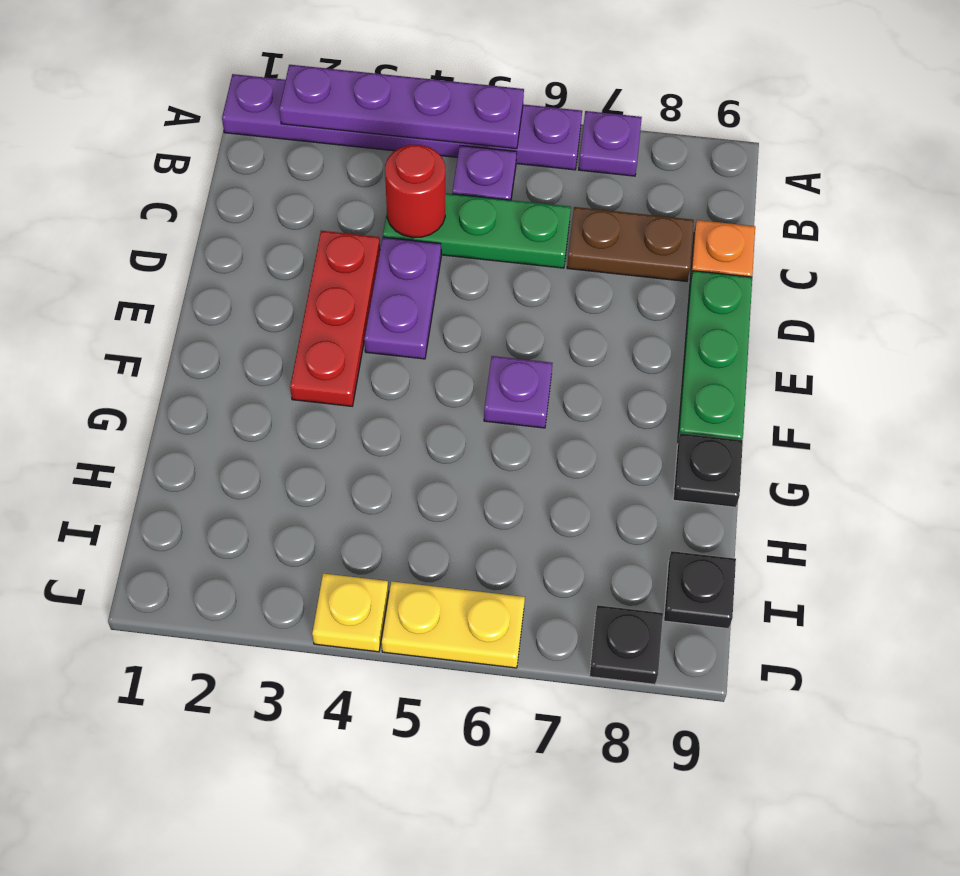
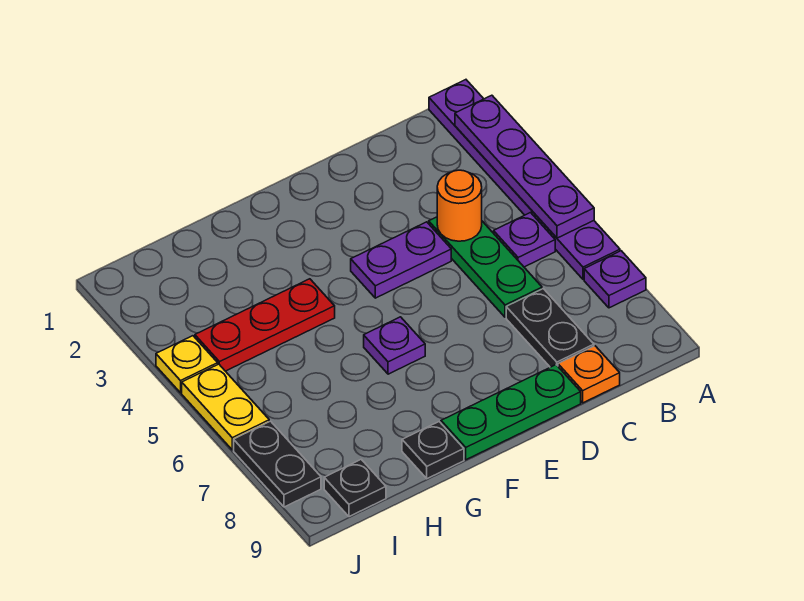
red 1x1 round brick [385,145,445,238] -> orange 1x1 round brick [437,170,482,241]
brown 1x2 plate [567,207,694,281] -> black 1x2 plate [506,289,594,367]
red 1x3 plate [290,231,380,406] -> red 1x3 plate moved to [195,279,335,371]
black 1x1 plate [590,605,663,684] -> black 1x2 plate [234,421,321,507]

